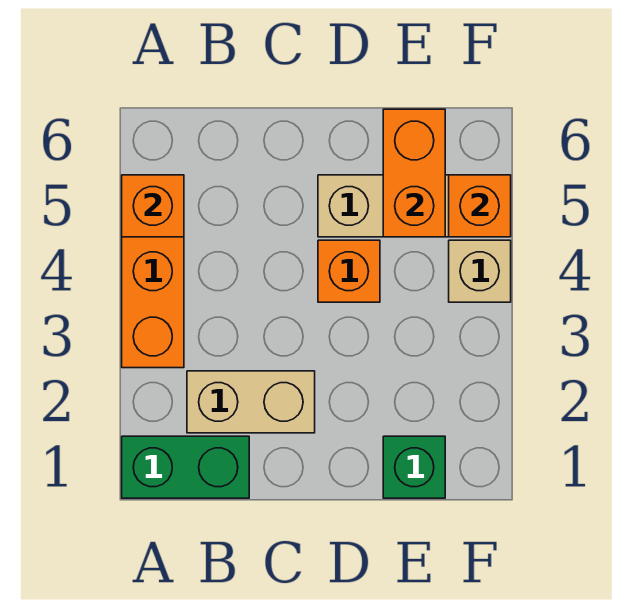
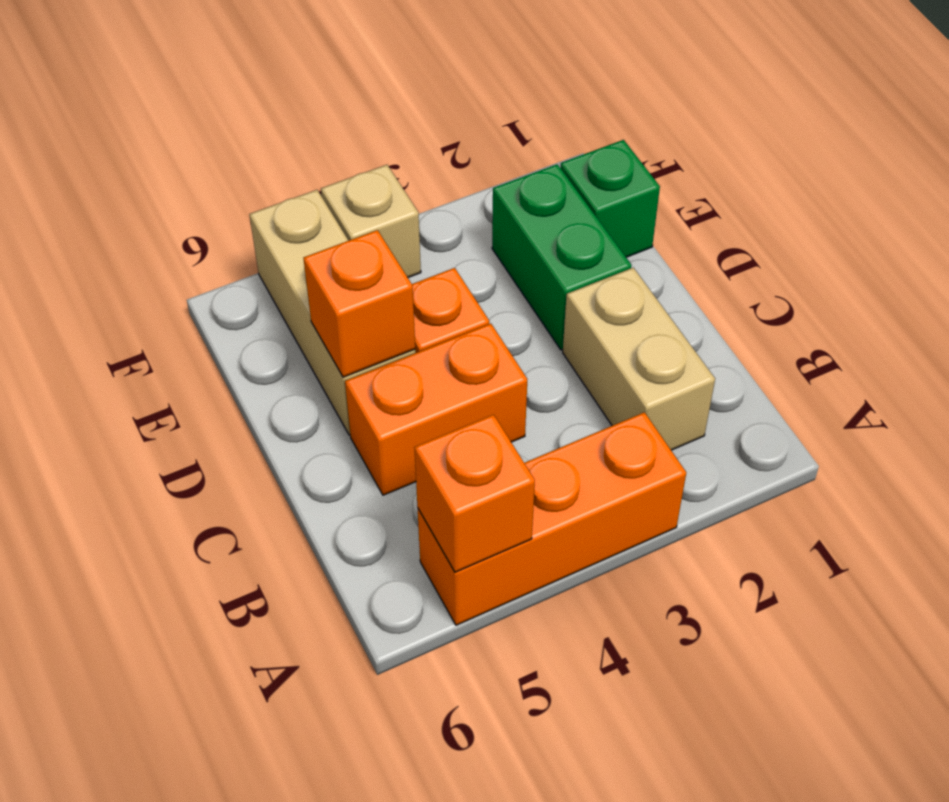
green 1x2 brick [122,436,249,498] -> green 1x2 brick moved to [492,164,631,350]
orange 1x2 brick [383,109,445,237] -> orange 1x2 brick moved to [345,324,527,495]
orange 1x1 brick [449,175,511,237] -> orange 1x1 brick moved to [303,230,415,377]

